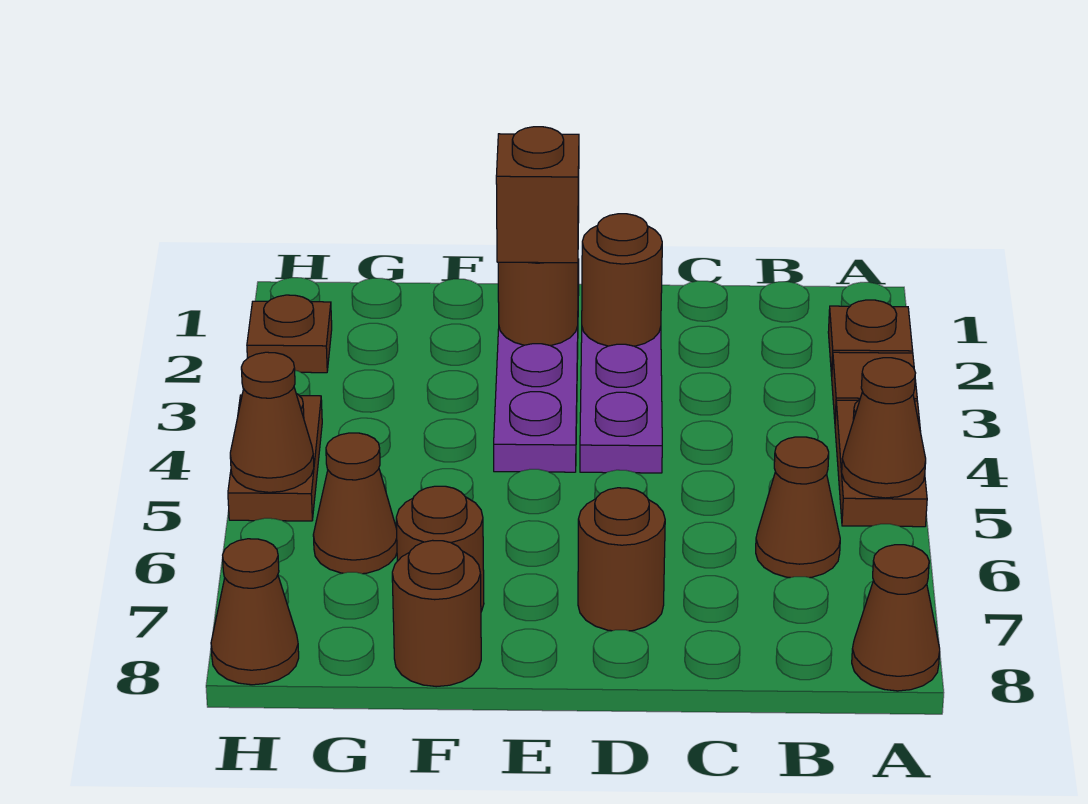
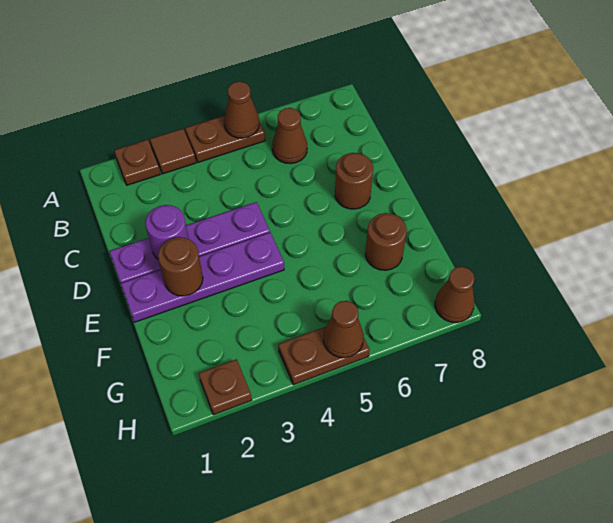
brown 1x1 cone [852,545,940,691] -> none
brown 1x1 round brick [582,214,662,346] -> purple 1x1 round brick [145,205,189,260]
brown 1x1 brick [496,127,579,263] -> none
brown 1x1 round brick [392,540,481,687] -> none
brown 1x1 cone [313,433,397,574] -> none

